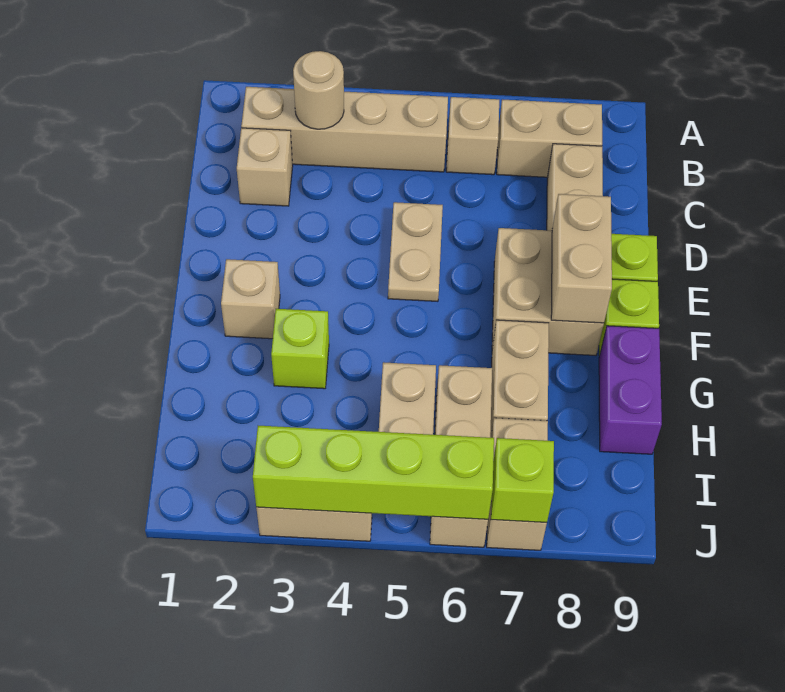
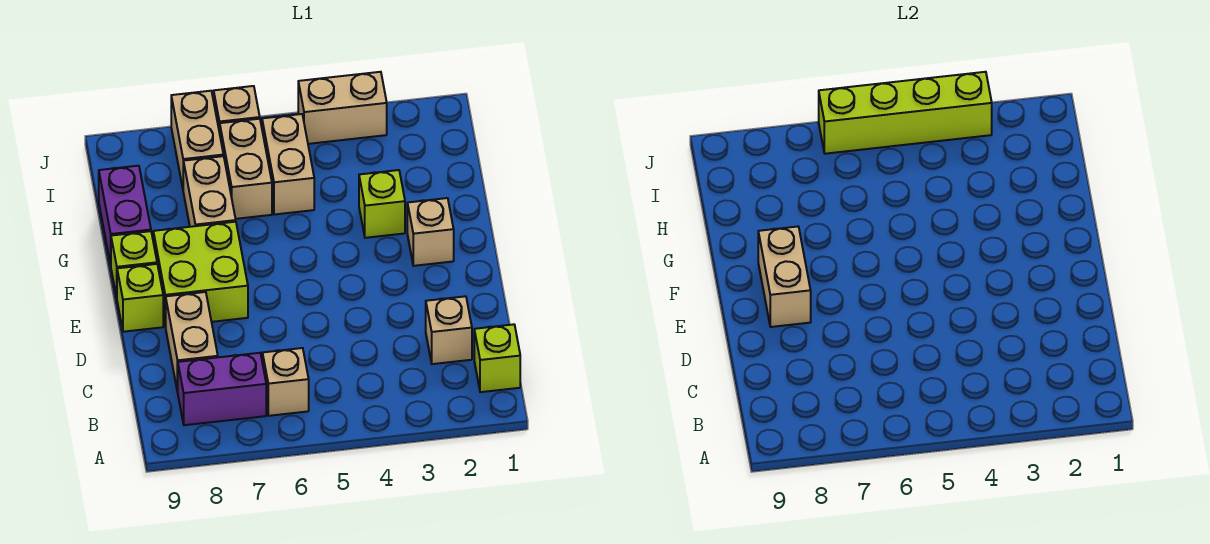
tan 1x4 brick [241,87,448,172] -> none
tan 1x1 round brick [293,51,344,129] -> none
tan 1x2 brick [497,99,602,177] -> purple 1x2 brick [178,353,266,425]
tan 1x2 plate [388,202,443,301] -> none
tan 2x2 brick [492,228,604,356] -> lime 2x2 brick [153,222,248,327]
lime 1x1 brick [491,438,554,522] -> lime 1x1 brick moved to [474,324,520,392]

